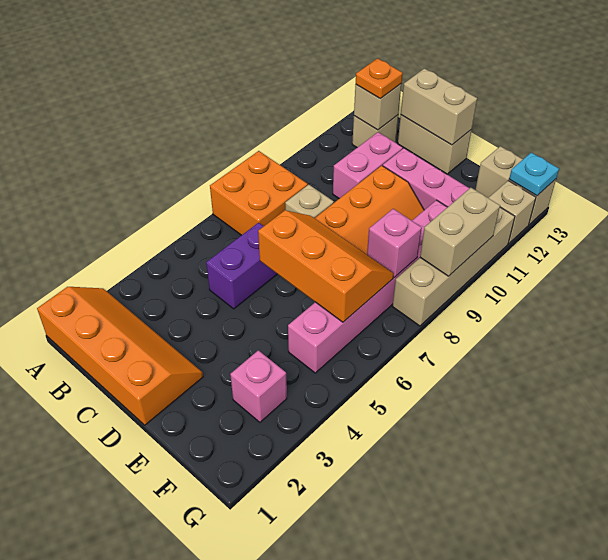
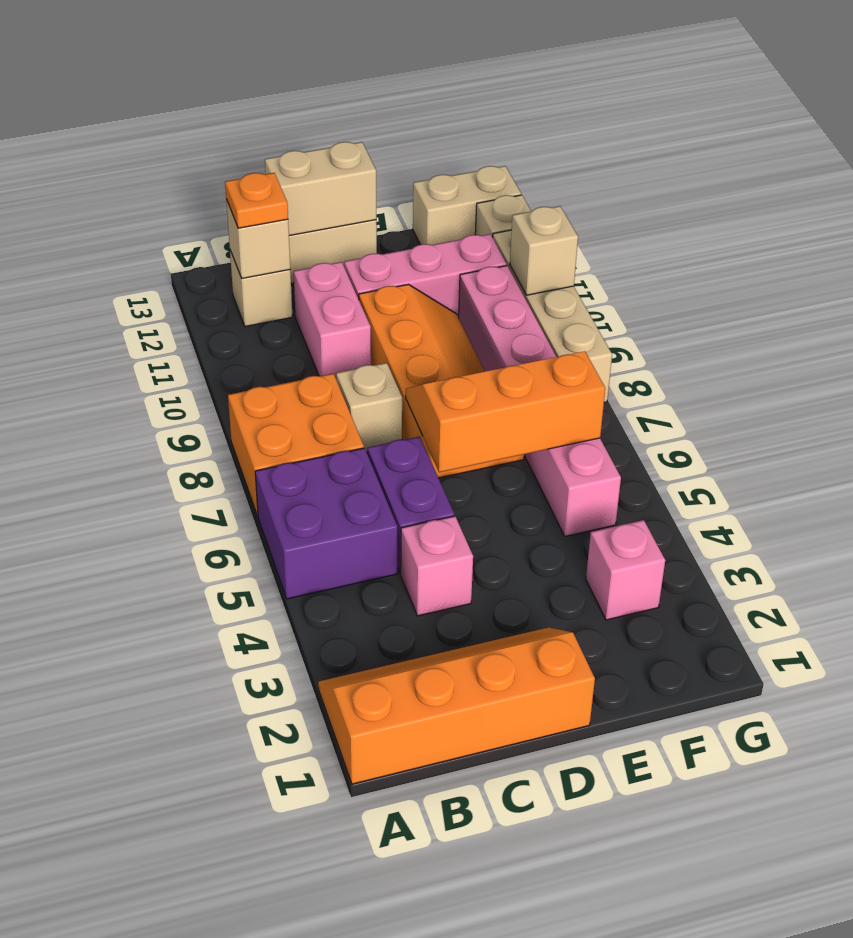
none -> purple 2x2 brick [255,448,397,599]
pink 1x1 brick [367,209,422,277] -> pink 1x1 brick moved to [401,516,473,616]
tan 1x2 brick [420,188,500,276] -> tan 1x1 brick [510,206,578,295]
cyan 1x1 plate [509,153,559,196] -> none

